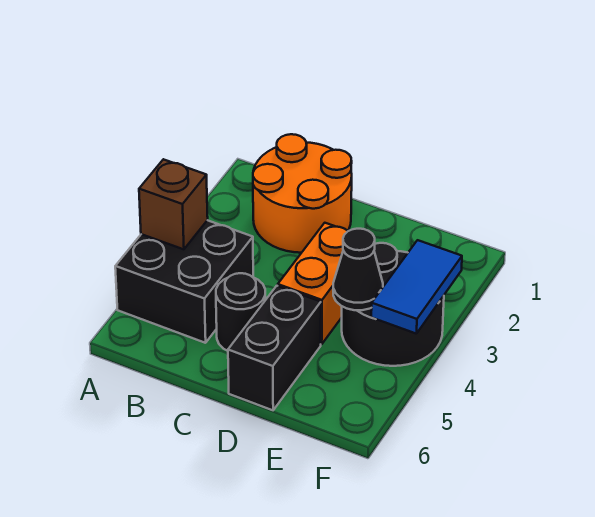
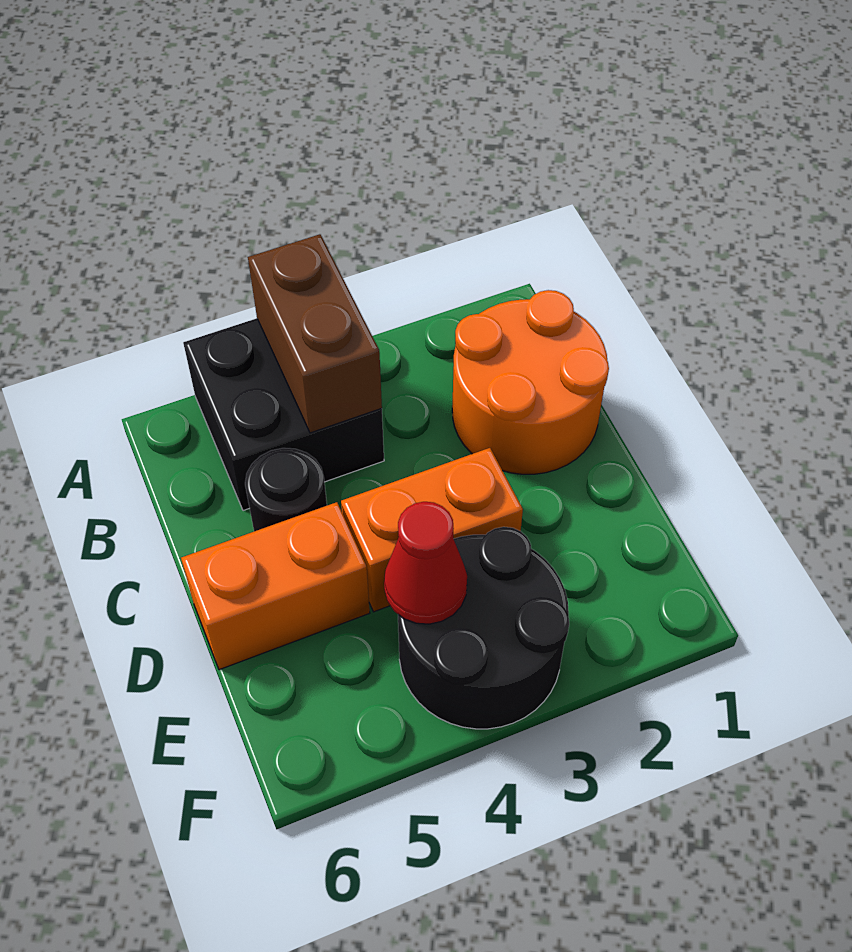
brown 1x1 brick [139,159,208,249] -> brown 1x2 brick [248,234,382,433]
black 1x2 brick [228,286,321,410] -> orange 1x2 brick [181,502,370,670]
black 1x1 cone [333,229,383,310] -> red 1x1 cone [384,502,467,624]
blue 1x2 tile [371,240,462,334] -> none

